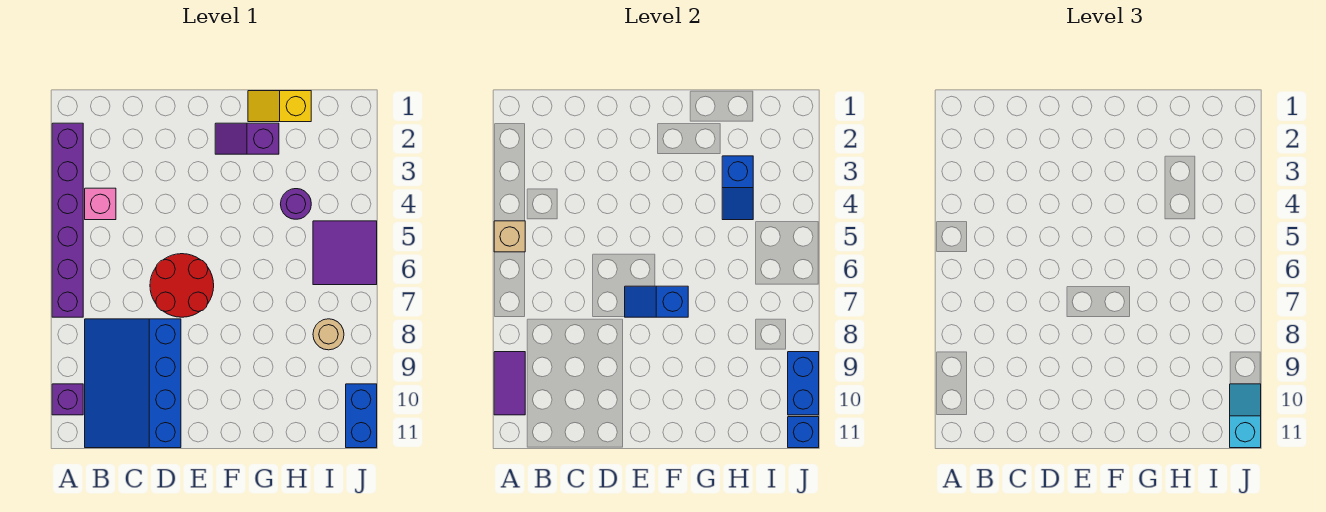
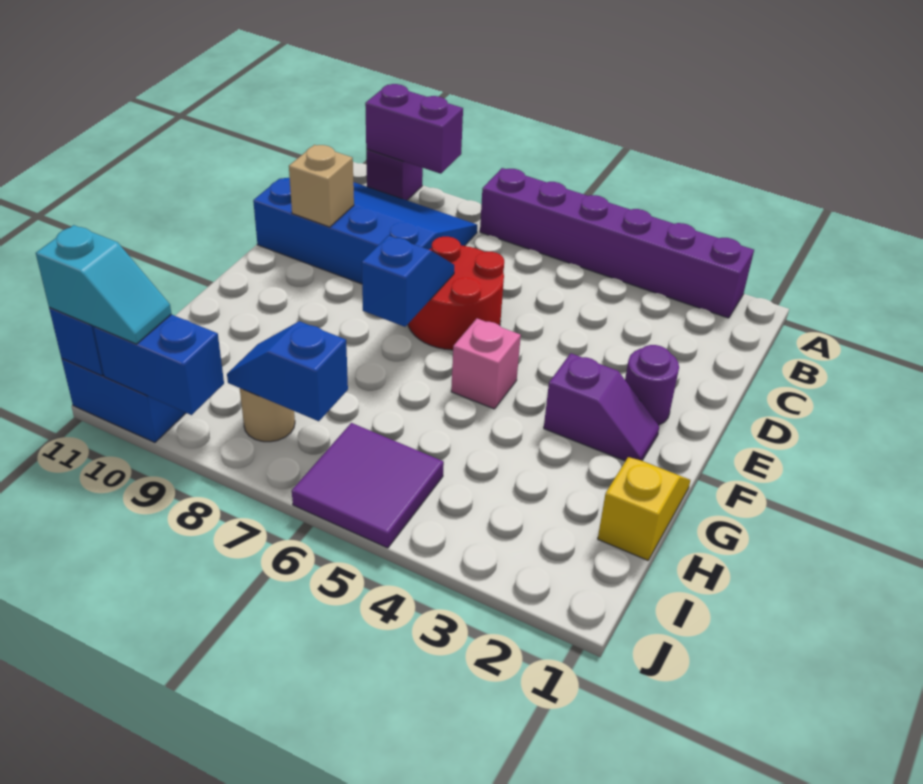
tan 1x1 brick [494,221,525,252] -> tan 1x1 brick moved to [289,145,354,227]
purple 1x2 tile [494,352,525,415] -> purple 1x2 brick [365,84,463,174]
pink 1x1 brick [85,188,116,220] -> pink 1x1 brick moved to [451,319,521,409]
purple 1x2 slope [215,123,279,154] -> purple 1x2 slope turned to [544,353,659,461]
blue 1x2 slope [722,156,753,220] -> blue 1x2 slope moved to [227,321,348,421]
purple 1x1 round brick [281,189,311,219] -> purple 1x1 round brick moved to [625,345,679,425]

